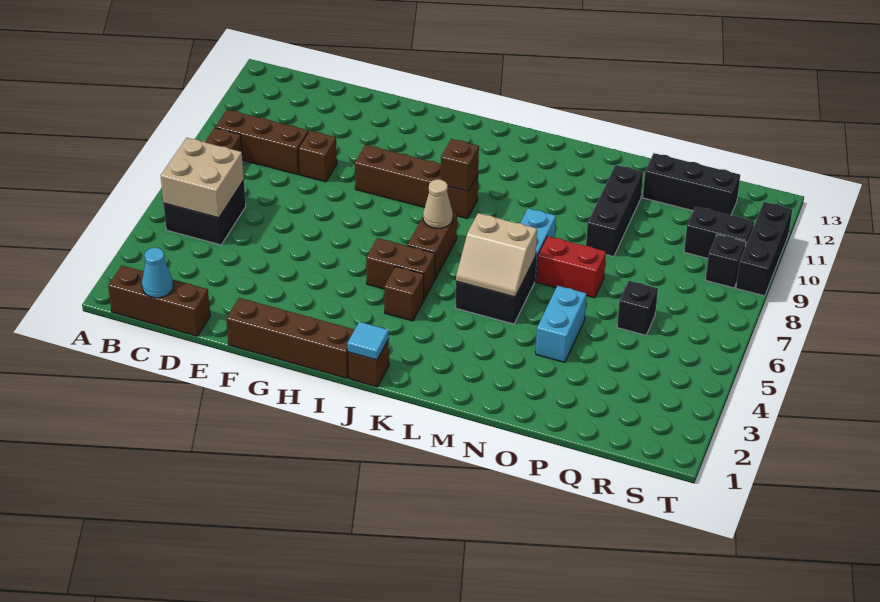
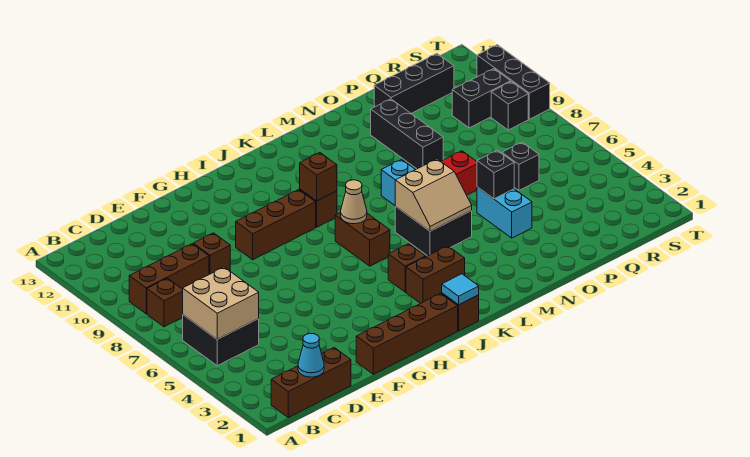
brown 1x2 brick [366,238,435,299] -> brown 1x2 brick moved to [406,246,465,303]
none -> black 1x1 brick [477,150,514,199]

